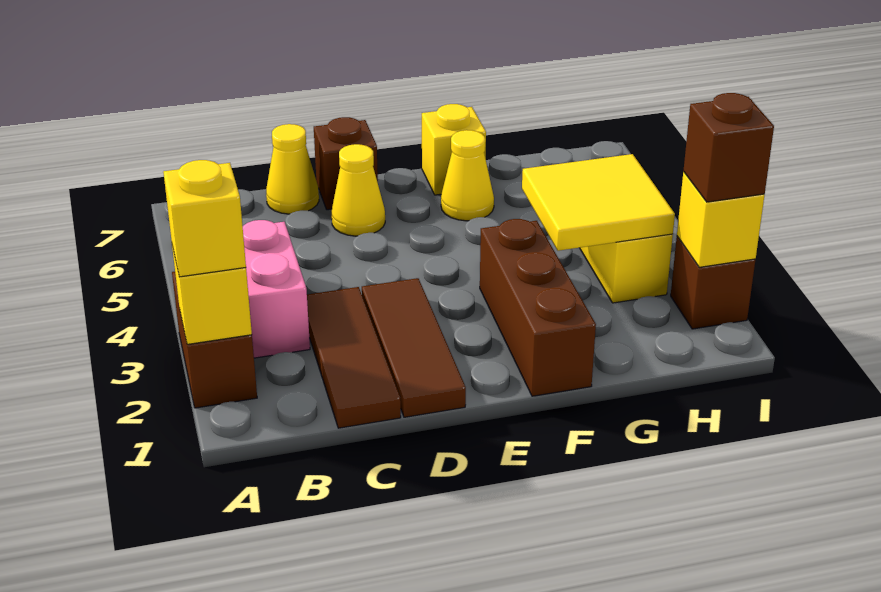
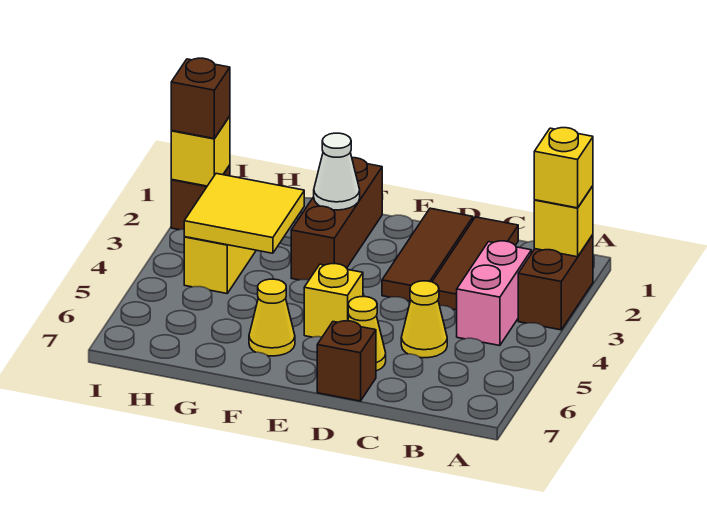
yellow 1x1 cone [266,124,319,214] -> yellow 1x1 cone moved to [401,281,447,358]
none -> white 1x1 cone [314,133,360,210]
yellow 1x1 brick [422,104,486,195] -> yellow 1x1 brick moved to [304,264,363,337]

